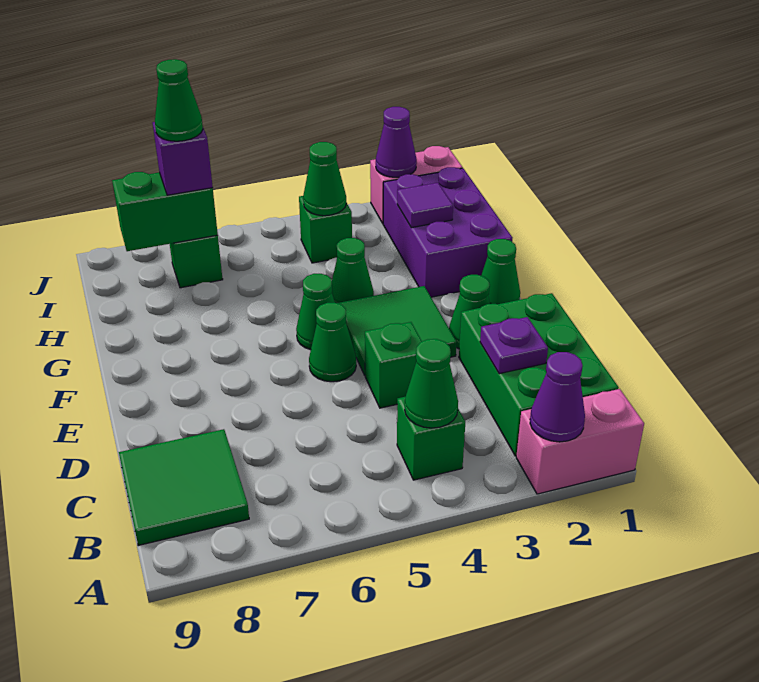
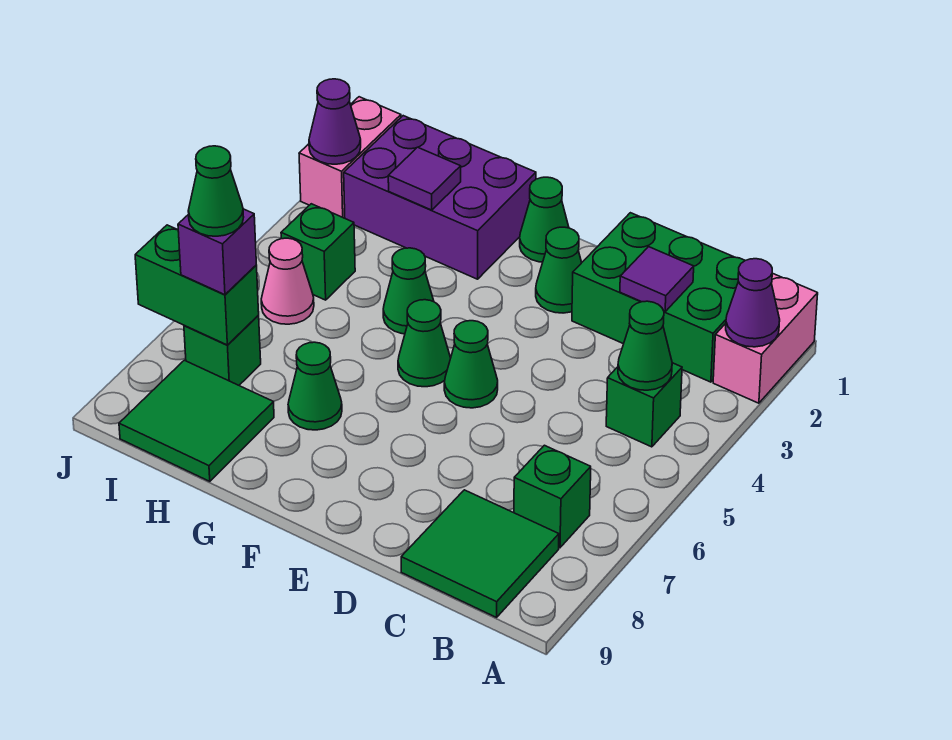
purple 1x1 plate [480,317,548,374] -> purple 1x1 tile [620,247,694,312]
green 1x1 brick [365,322,422,408] -> green 1x1 brick moved to [514,445,591,548]
green 2x2 tile [337,286,457,375] -> green 2x2 tile moved to [119,360,274,481]
green 1x1 cone [303,142,346,216] -> green 1x1 cone moved to [288,342,342,430]
none -> pink 1x1 cone [261,238,314,324]
green 1x2 brick [112,172,218,251] -> green 1x2 brick turned to [135,225,259,345]

